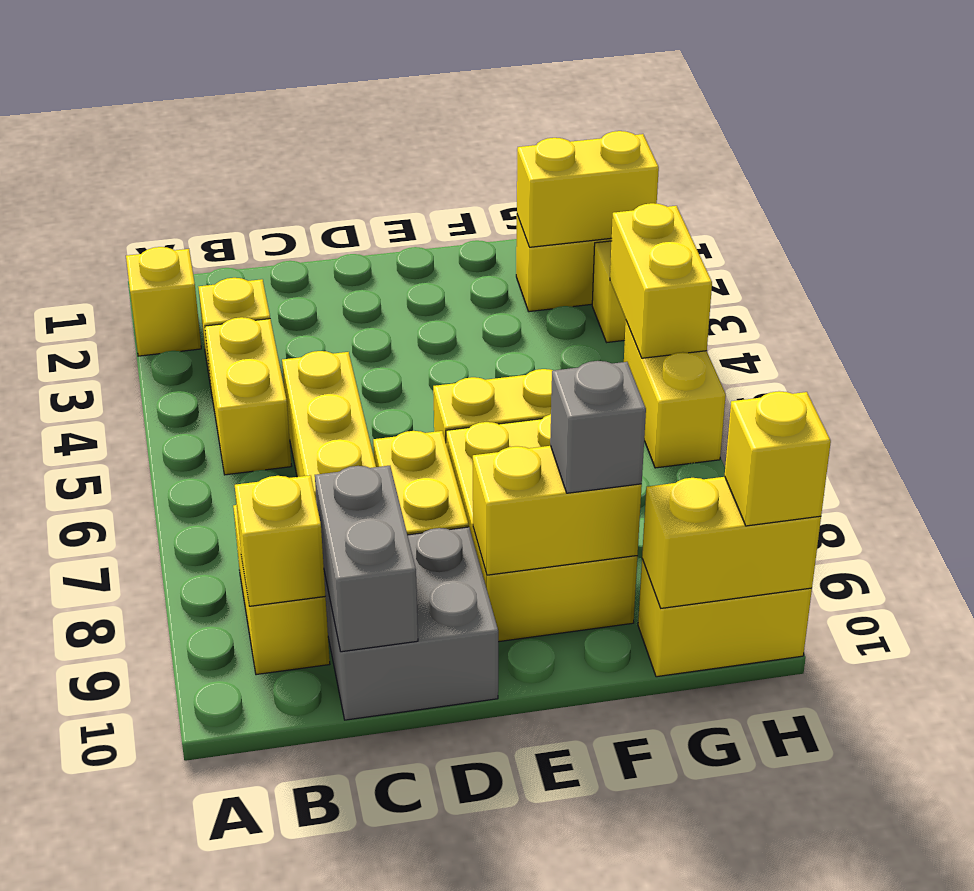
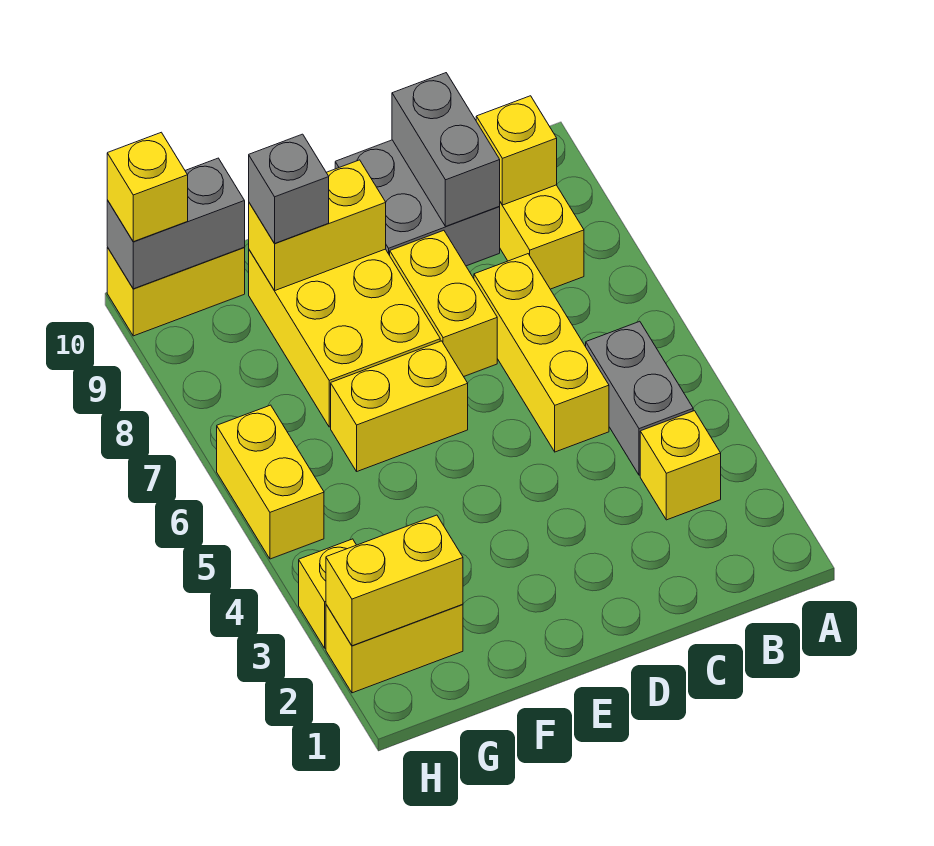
yellow 1x1 brick [126,247,201,356] -> none
yellow 1x2 brick [205,317,291,475] -> grey 1x2 brick [586,321,693,475]
yellow 1x2 brick [642,477,821,608] -> grey 1x2 brick [107,158,245,289]
yellow 1x2 brick [610,203,712,358] -> none

